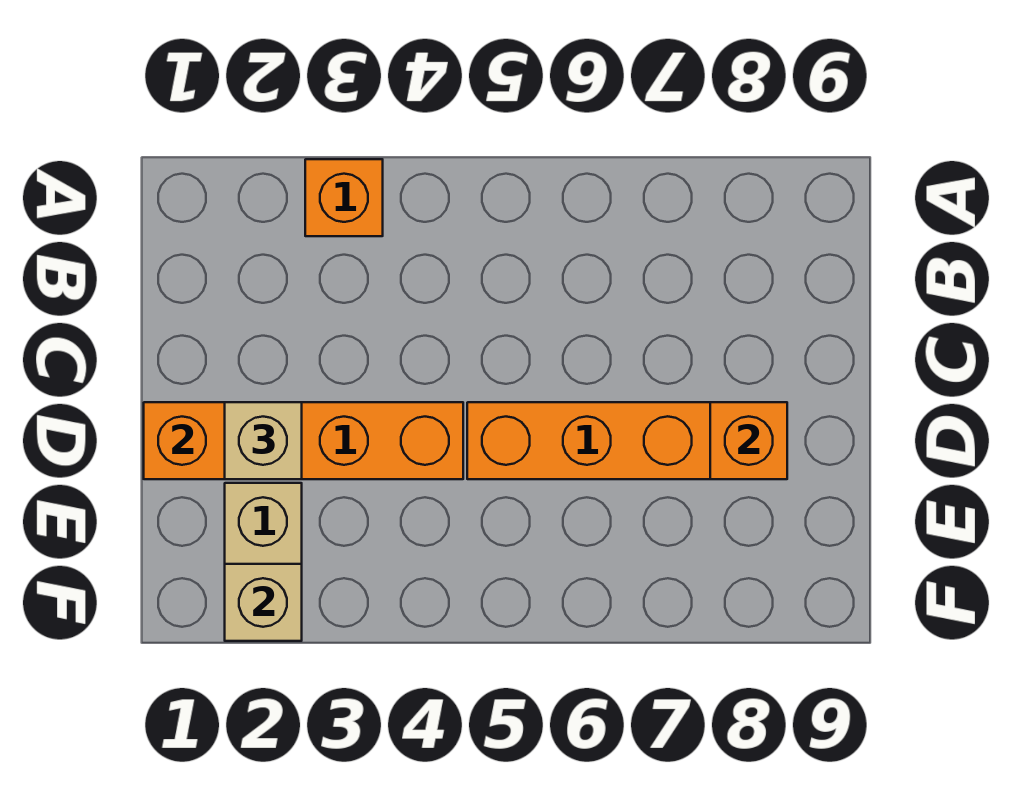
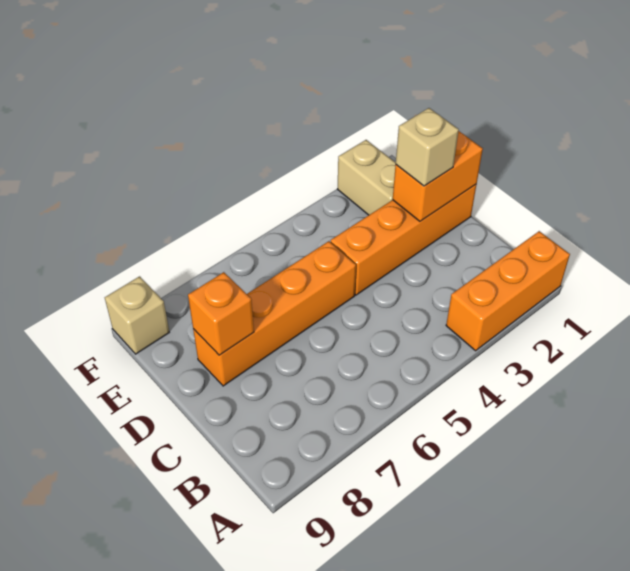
orange 1x1 brick [305,159,383,236] -> orange 1x3 brick [446,231,570,351]
tan 1x1 brick [225,564,302,641] -> tan 1x1 brick moved to [105,276,169,354]

